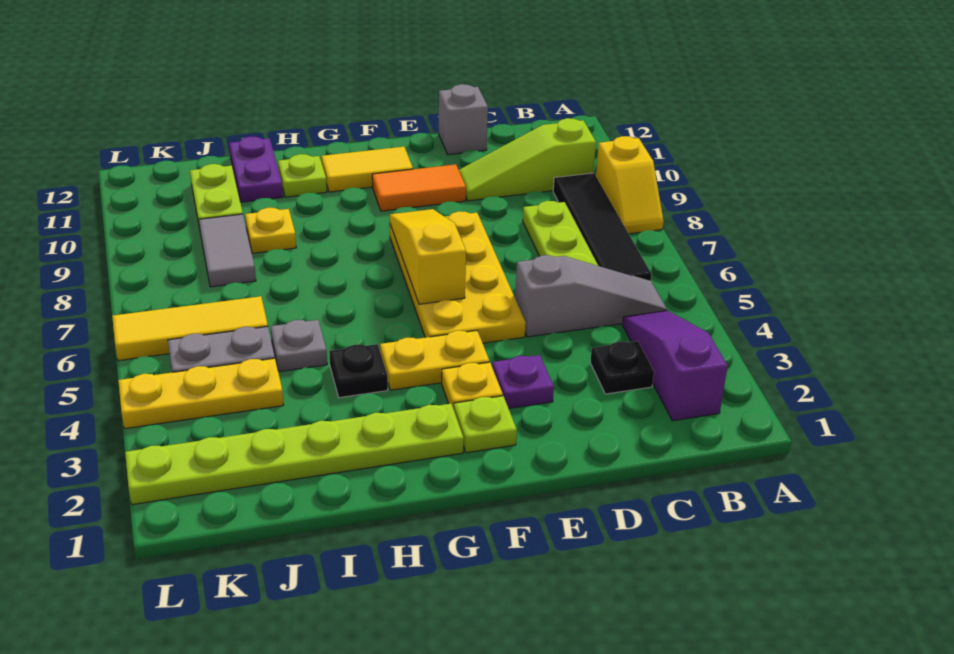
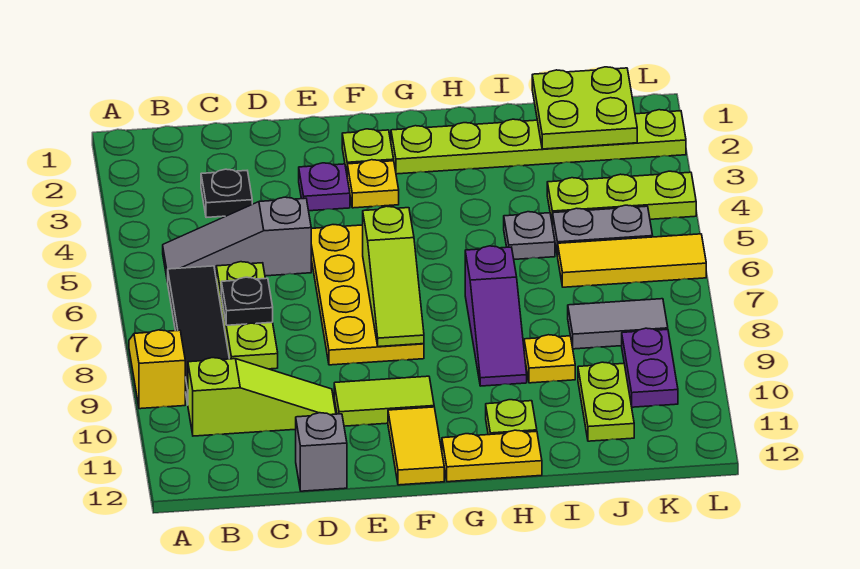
purple 1x3 slope [623,311,728,421] -> purple 1x3 slope moved to [465,246,527,386]
orange 1x2 tile [372,164,466,211] -> lime 1x2 tile [334,376,434,426]
yellow 1x2 plate [380,331,489,390] -> yellow 1x2 plate moved to [442,430,542,482]
yellow 1x3 slope [390,209,466,304] -> lime 1x3 slope [363,206,424,347]
yellow 1x2 tile [321,147,413,192] -> yellow 1x2 tile turned to [388,407,444,485]
black 1x1 plate [329,344,388,398] -> black 1x1 plate moved to [221,277,273,325]
purple 1x2 plate [229,136,283,202] -> purple 1x2 plate moved to [622,328,678,407]
none -> lime 2x2 plate [532,67,637,149]
yellow 1x3 plate [118,358,284,429] -> lime 1x3 plate [547,171,696,226]
grey 1x2 tile [199,214,256,287] -> grey 1x2 tile turned to [568,299,668,349]

